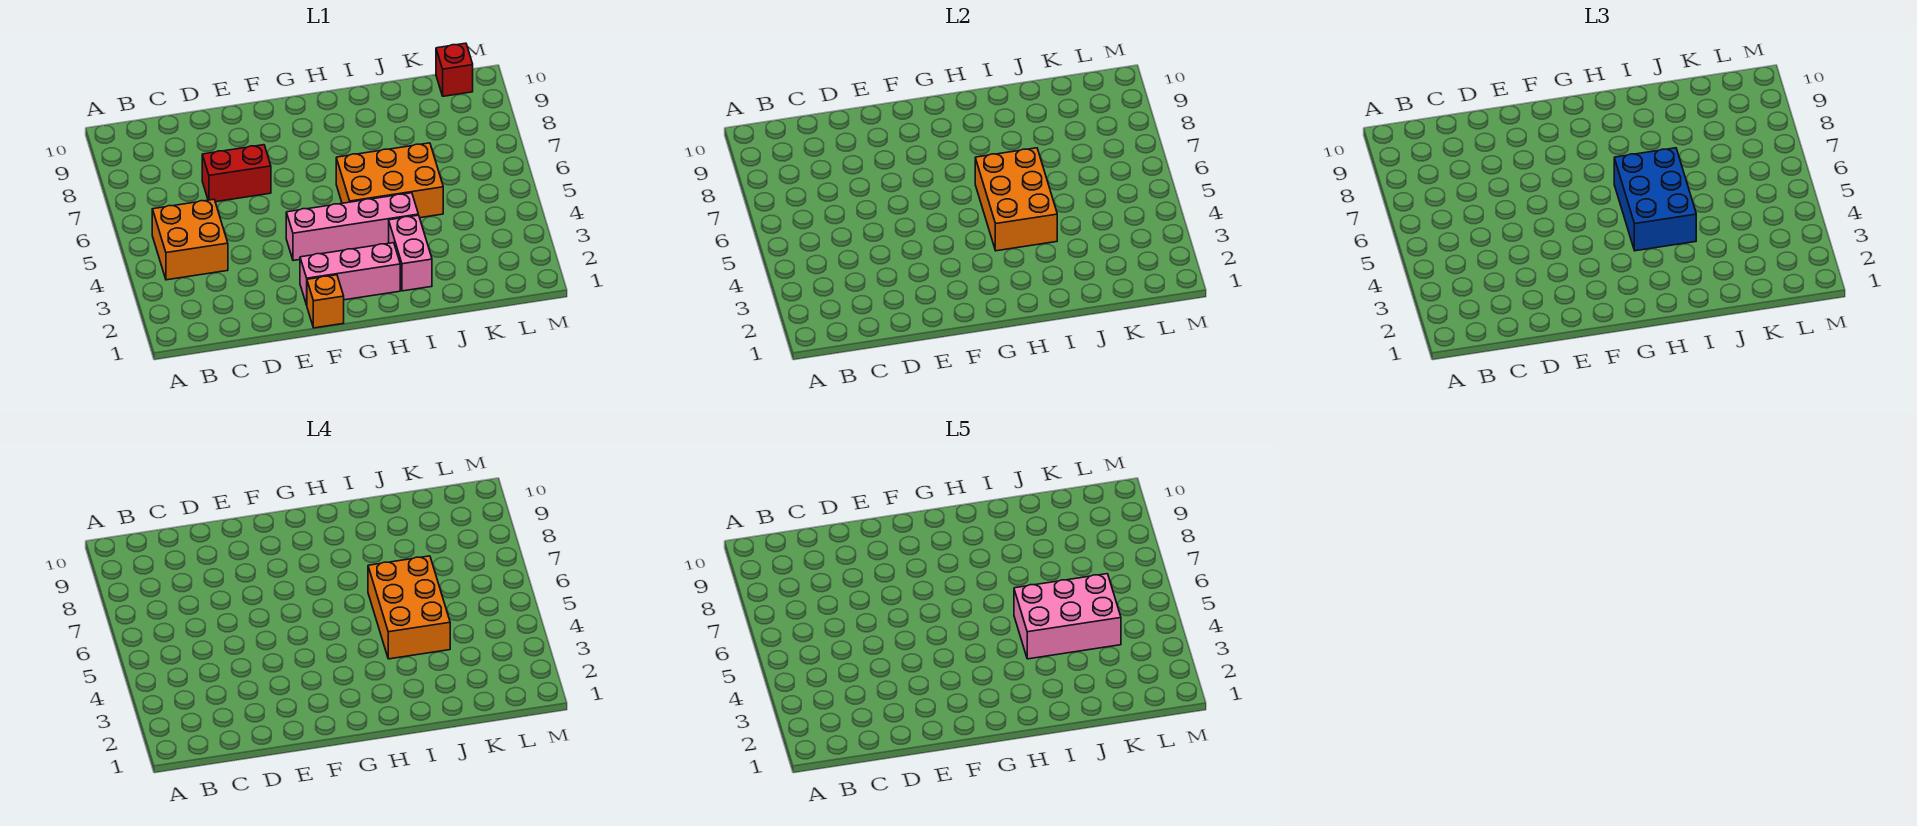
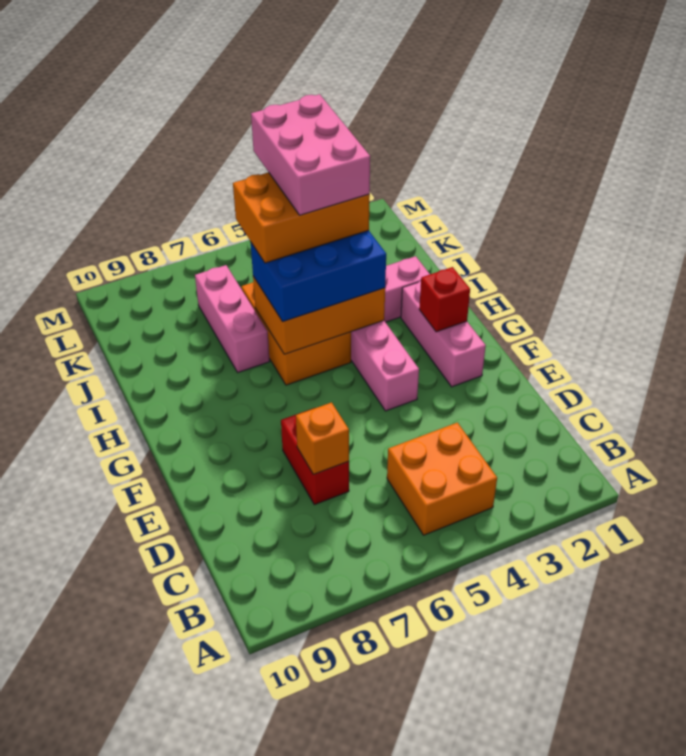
orange 1x1 brick [307,275,344,328] -> orange 1x1 brick moved to [296,402,349,474]
none -> pink 1x3 brick [195,265,270,372]
red 1x1 brick [436,43,473,96] -> red 1x1 brick moved to [419,267,470,332]

